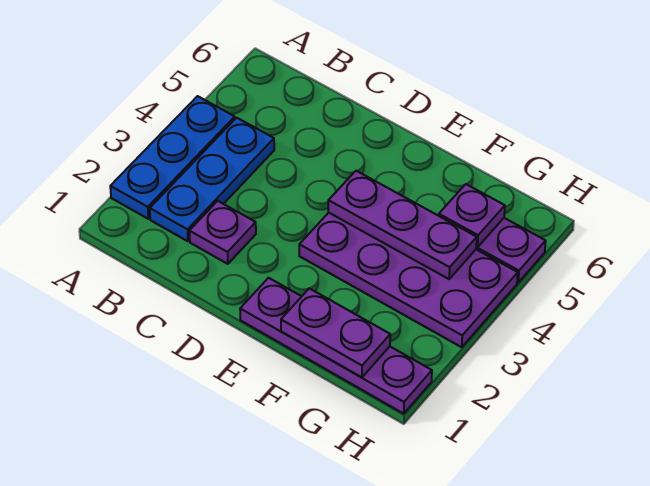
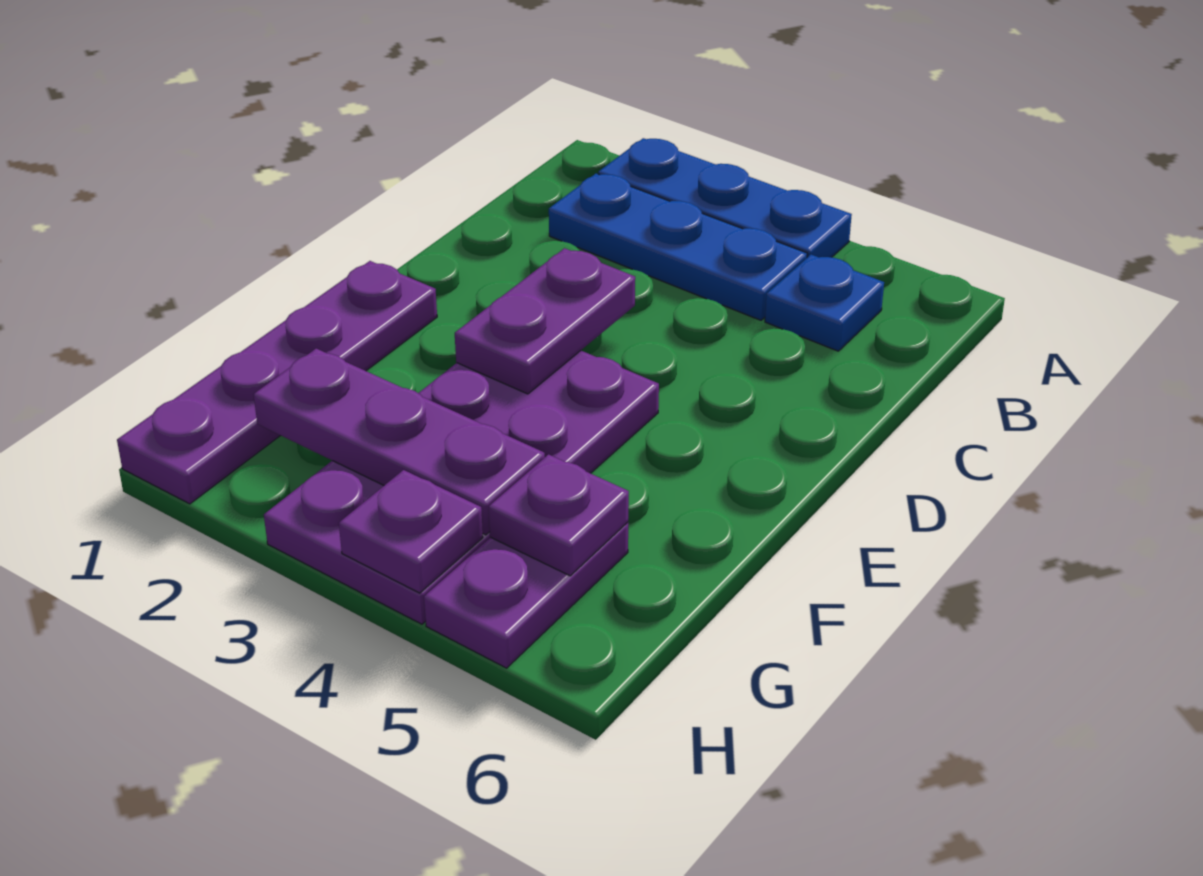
none -> blue 1x1 plate [765,255,884,351]
purple 1x1 plate [189,201,256,264] -> purple 1x1 plate moved to [339,470,483,593]
purple 1x3 plate [328,171,477,279] -> purple 1x3 plate turned to [254,349,545,535]
purple 1x2 plate [281,288,390,377] -> purple 1x2 plate moved to [455,248,635,394]

